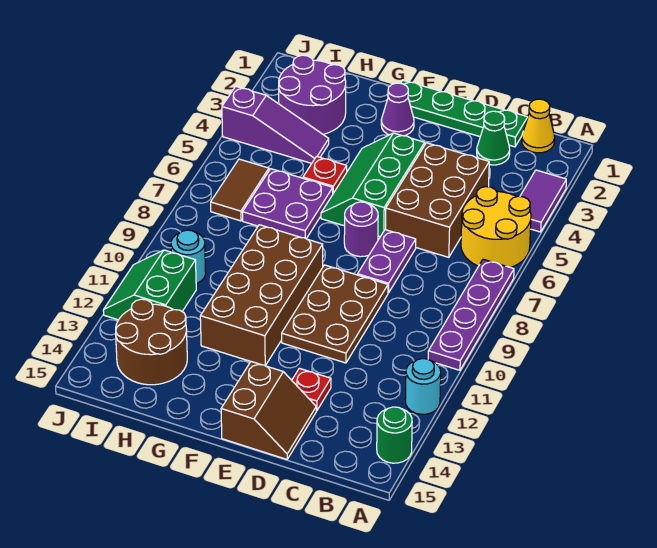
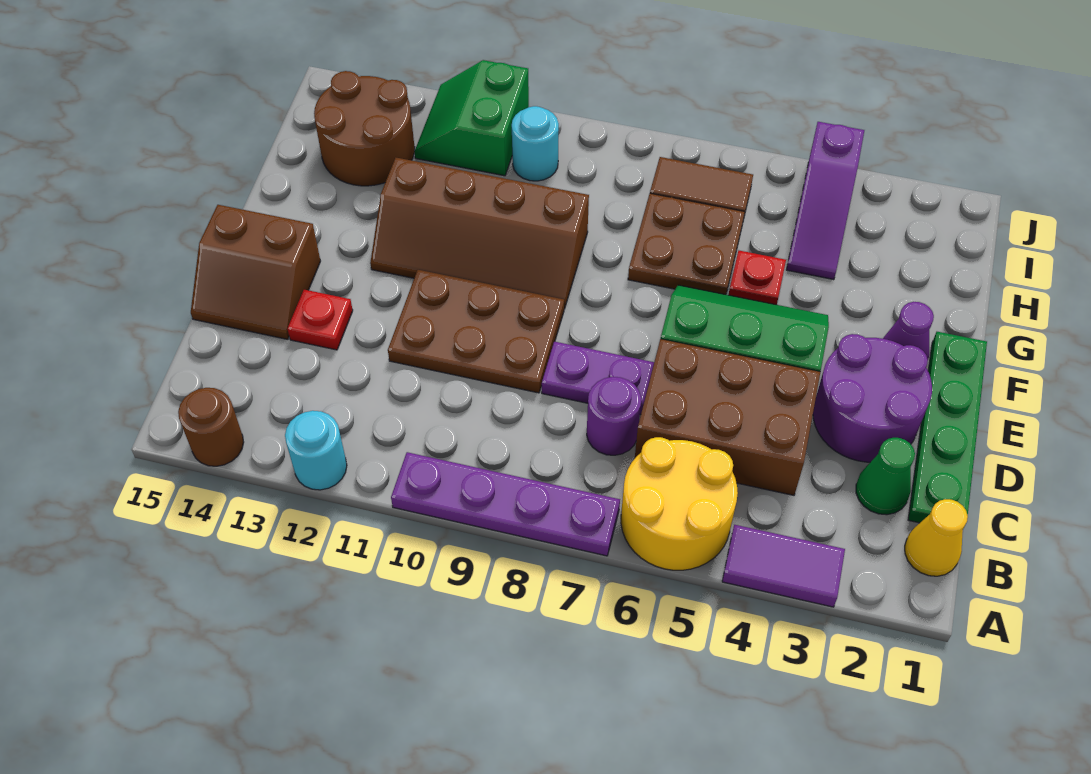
green 1x1 round brick [377,407,412,463] -> brown 1x1 round brick [178,388,244,466]
purple 1x1 round brick [344,202,378,257] -> purple 1x1 round brick moved to [587,377,641,455]
brown 2x4 brick [200,225,323,366] -> brown 2x4 slope [370,158,589,309]
purple 2x2 plate [242,169,333,239] -> brown 2x2 plate [628,193,745,295]
purple 2x2 round brick [279,55,346,134] -> purple 2x2 round brick moved to [813,334,932,462]
green 2x2 slope [103,250,196,320] -> green 2x2 slope turned to [414,60,529,176]

